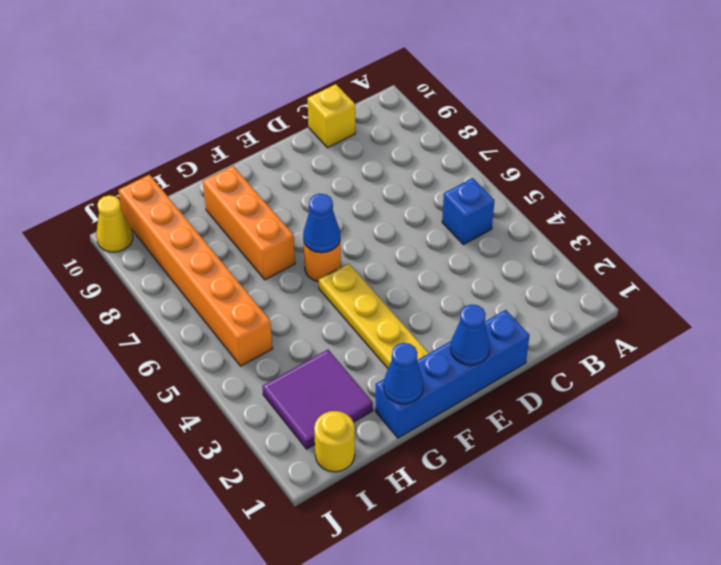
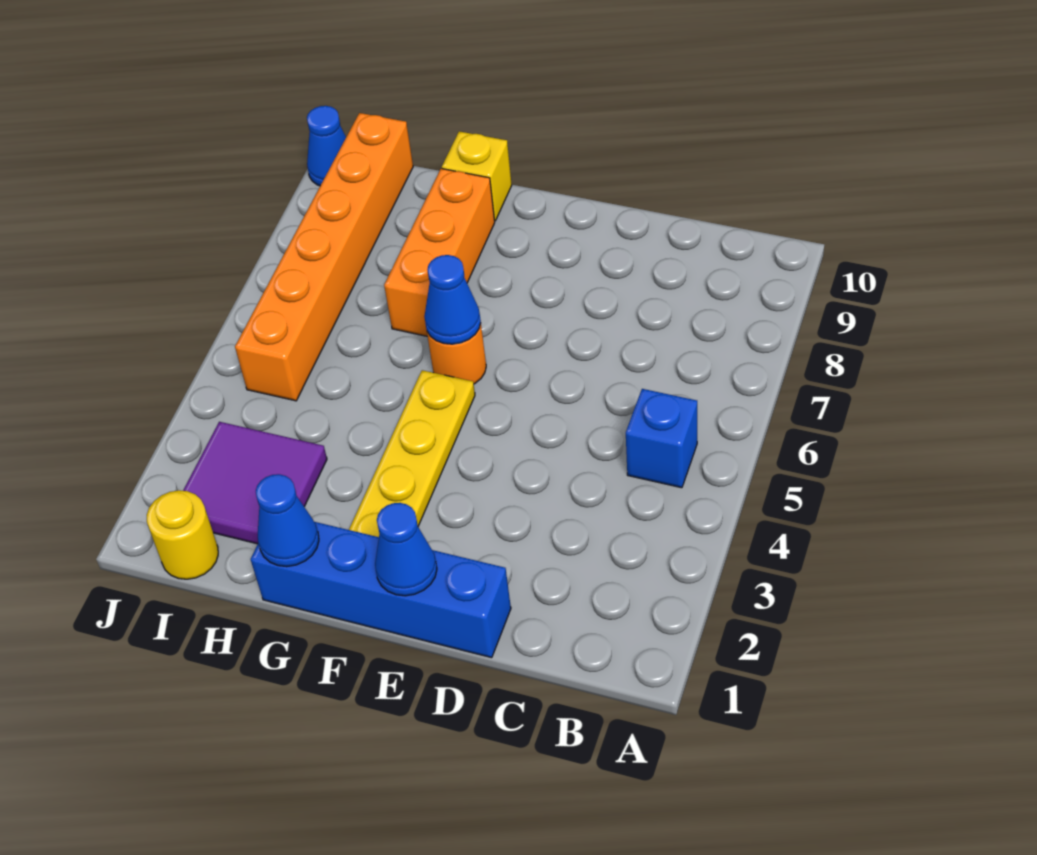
yellow 1x1 brick [308,84,355,148] -> yellow 1x1 brick moved to [442,131,512,221]
yellow 1x1 cone [96,195,133,252] -> blue 1x1 cone [307,106,346,186]

